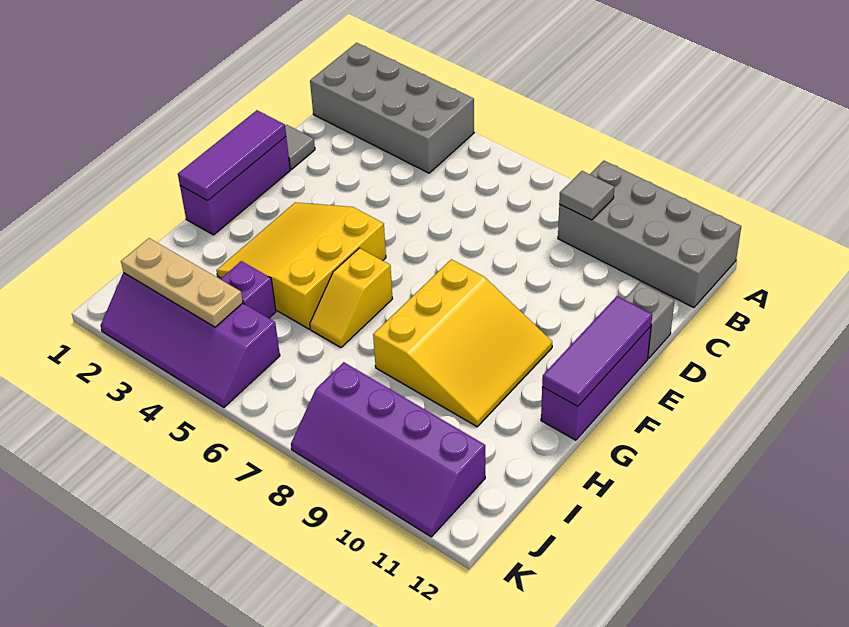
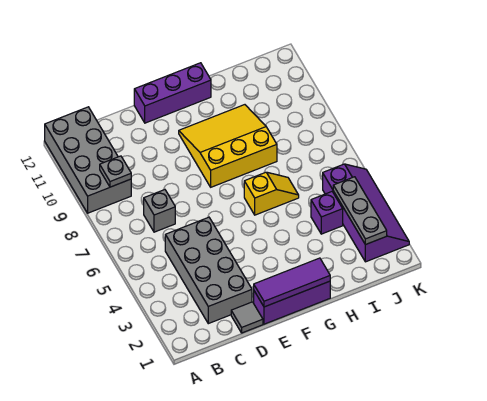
grey 2x4 brick [310,43,474,173] -> grey 2x4 brick moved to [165,217,252,324]
grey 1x1 tile [559,171,614,220] -> grey 1x1 plate [100,156,131,187]
grey 1x1 brick [624,283,675,359] -> grey 1x1 brick moved to [144,190,175,232]
purple 1x3 tile [542,296,652,406] -> none
yellow 3x3 slope [217,202,386,329] -> none
tan 1x3 plate [121,238,243,327] -> grey 1x3 plate [333,177,387,245]
purple 2x4 slope [291,362,485,537] -> none

